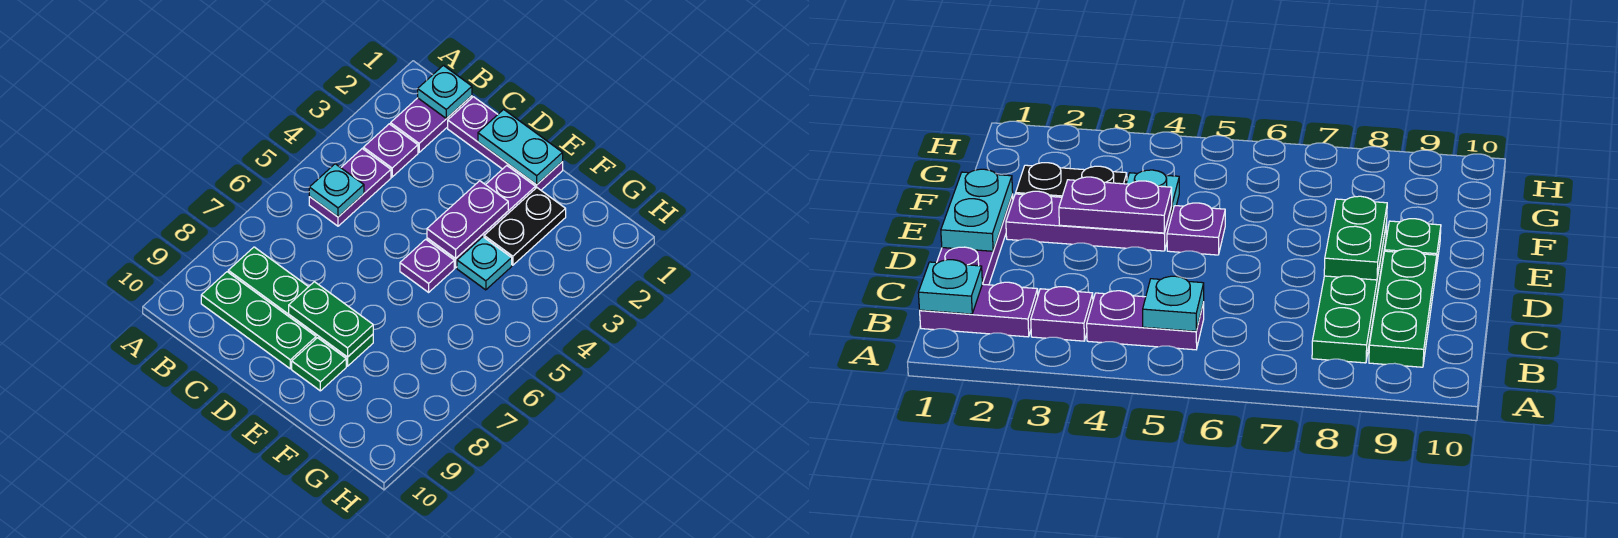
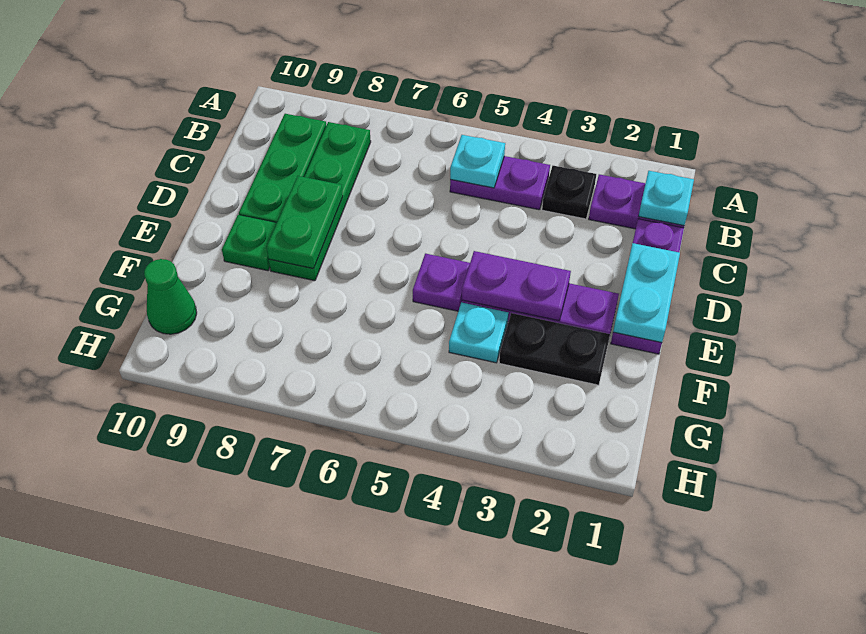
purple 1x1 plate [363,124,418,177] -> black 1x1 plate [542,166,596,219]
none -> green 1x1 cone [144,259,197,334]

